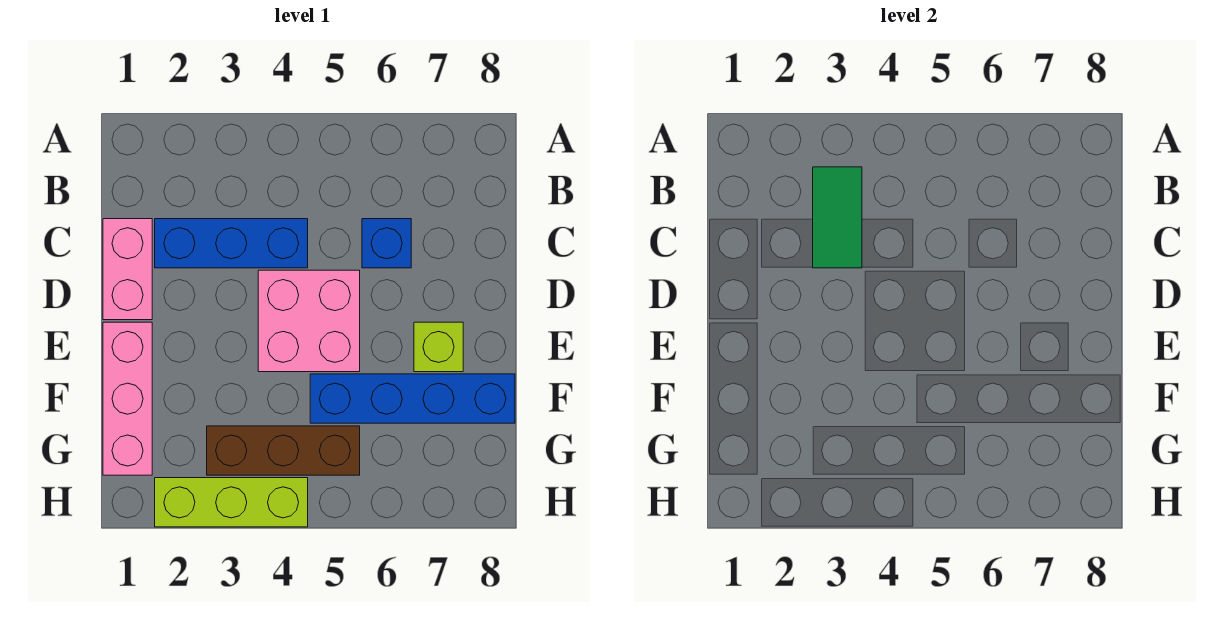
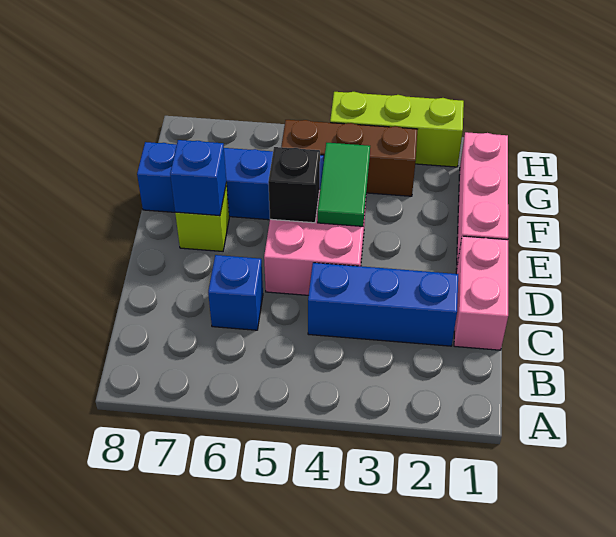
green 1x2 tile [813,167,862,268] -> green 1x2 tile moved to [318,143,370,226]
none -> black 1x1 brick [268,147,320,223]
none -> blue 1x1 brick [170,140,226,216]

